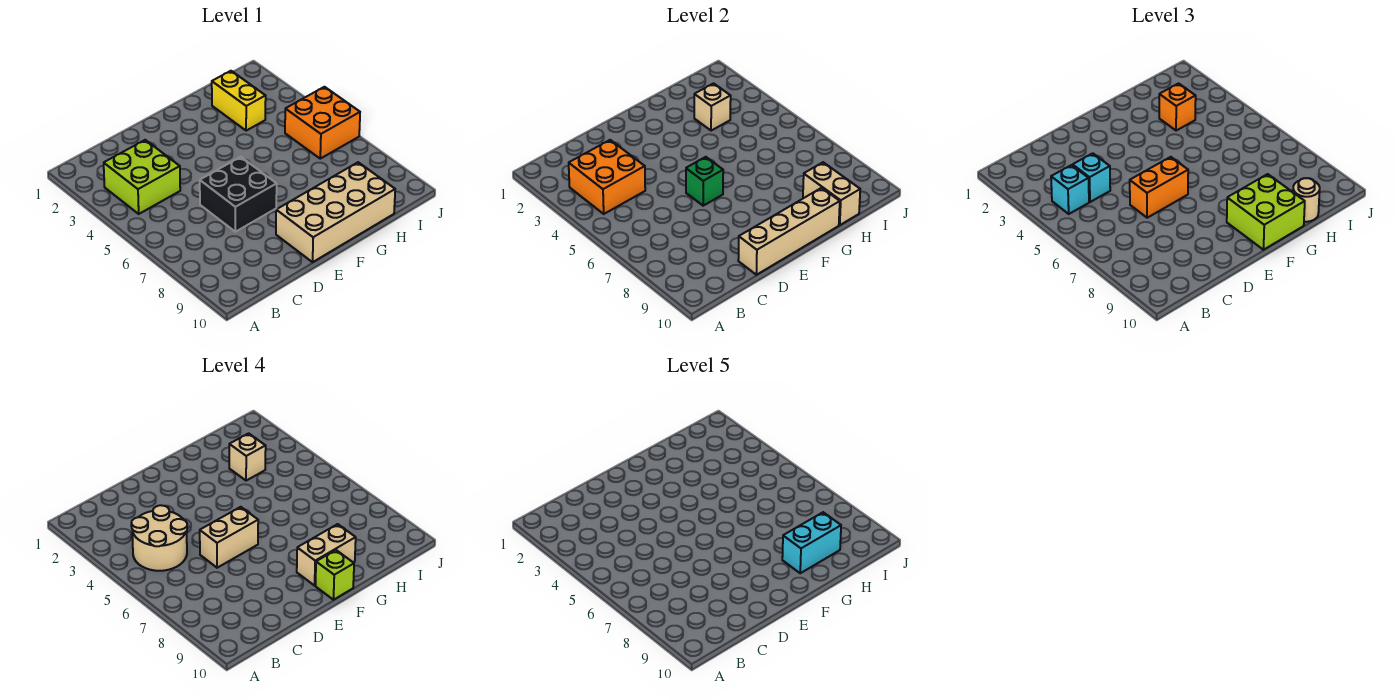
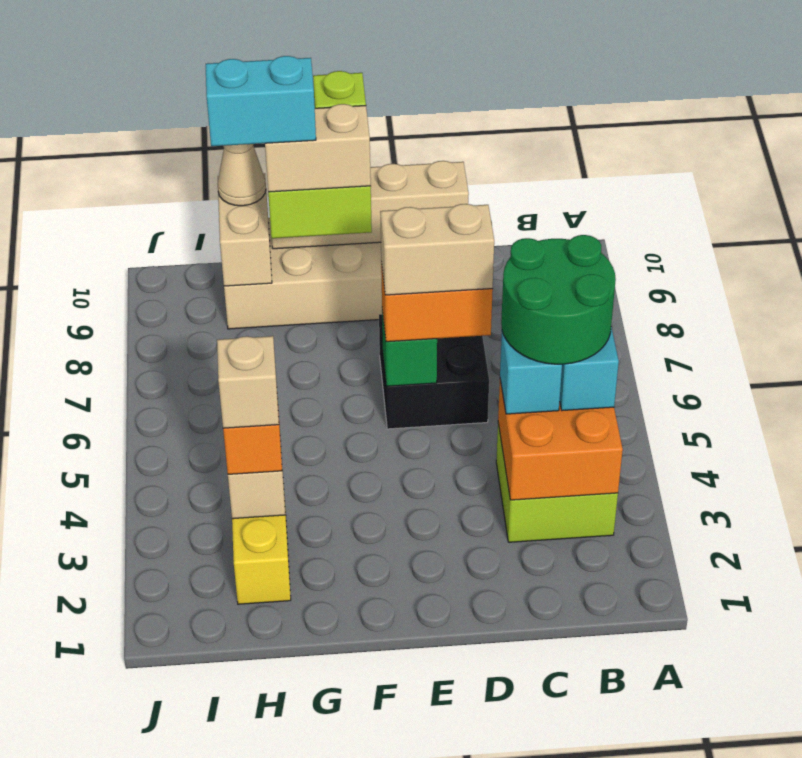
tan 2x2 round brick [131,505,187,571] -> green 2x2 round brick [501,235,616,364]
tan 1x1 round brick [1293,178,1320,222] -> tan 1x1 cone [217,144,266,206]
orange 2x2 brick [285,87,360,159] -> none

